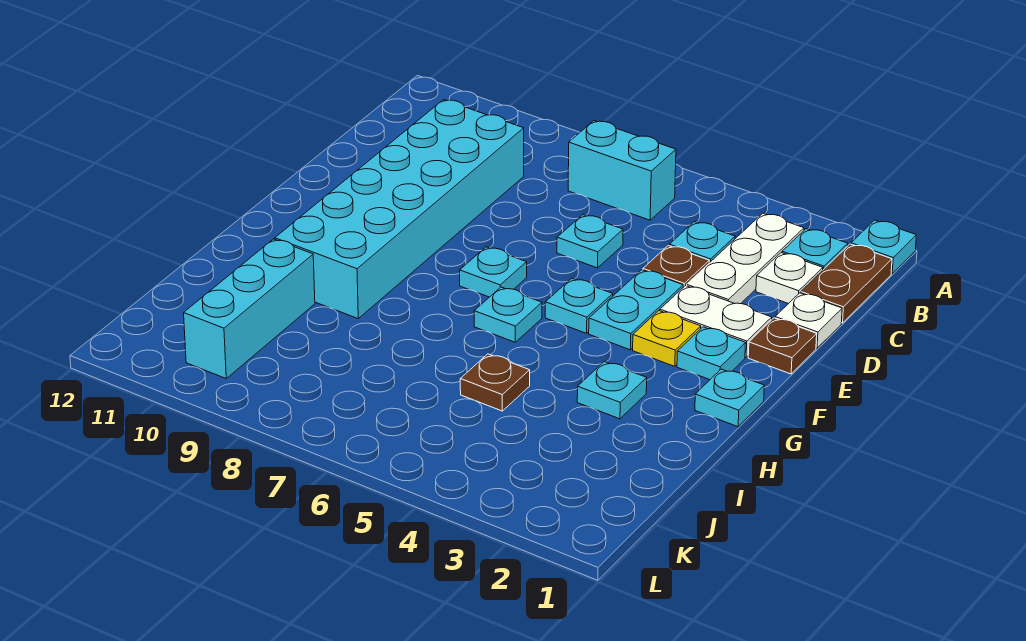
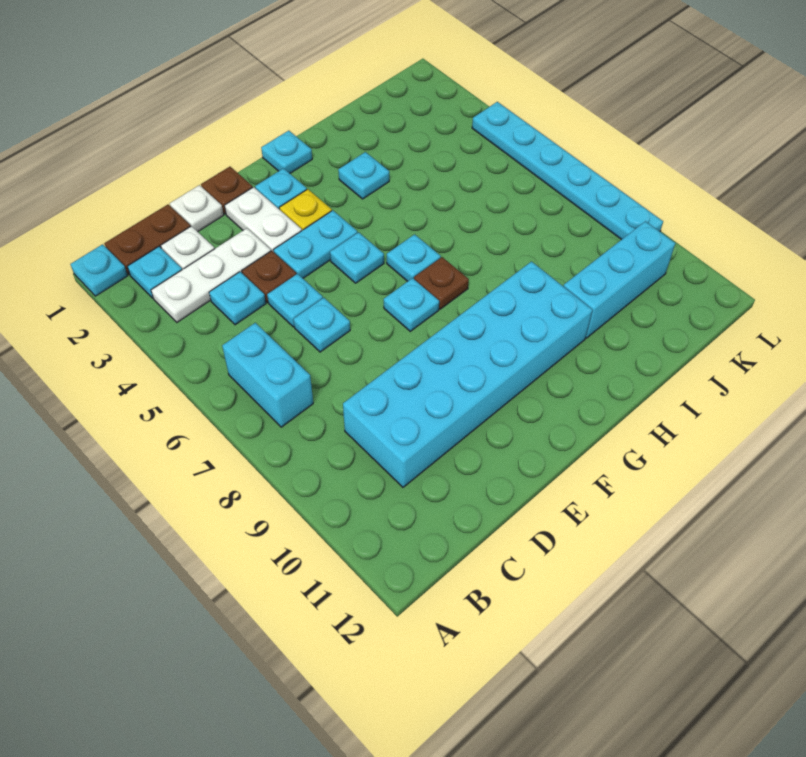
none -> cyan 1x1 plate [267,274,323,327]
brown 1x1 plate [460,354,530,411] -> brown 1x1 plate moved to [414,257,469,309]
none -> cyan 1x6 plate [472,102,663,240]

